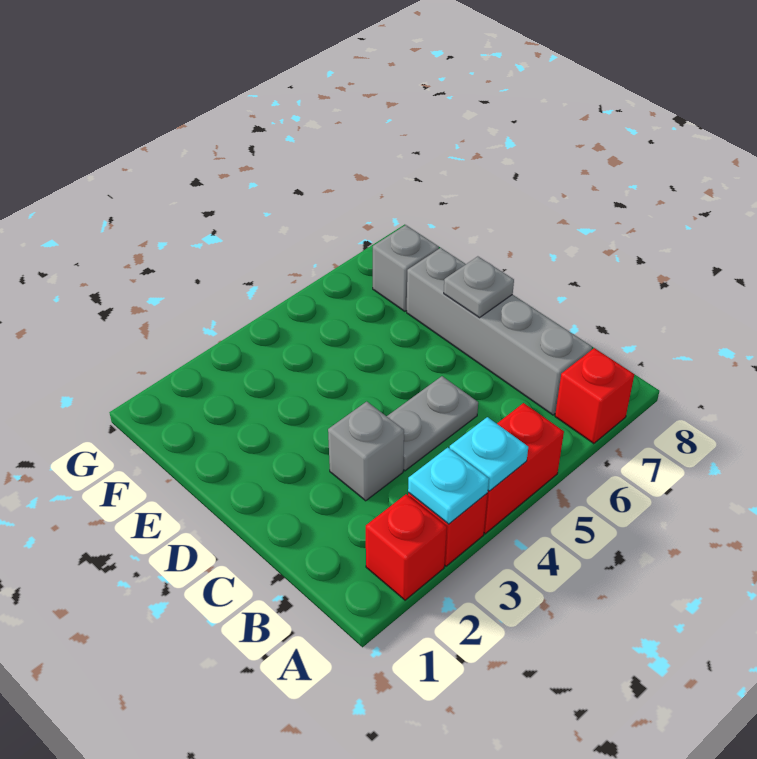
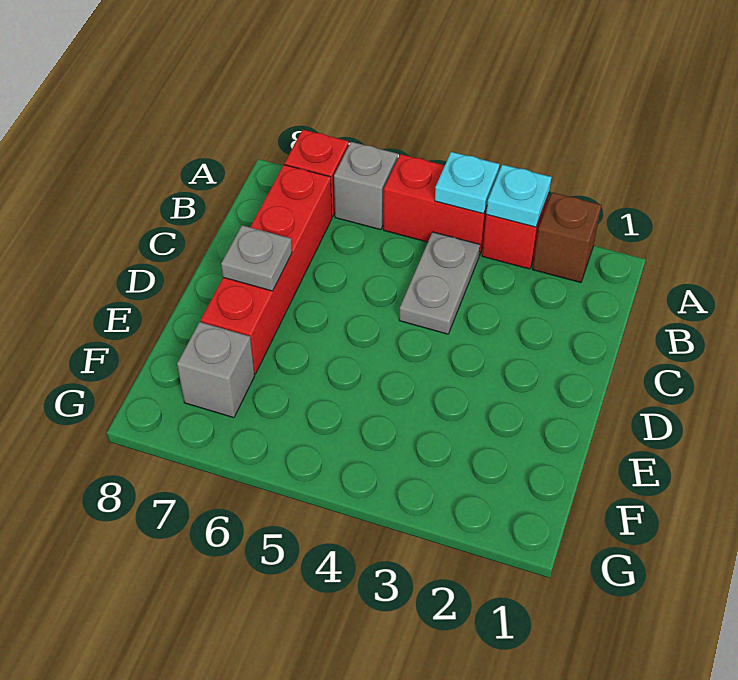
red 1x1 brick [366,494,447,600] -> brown 1x1 brick [533,192,601,283]
grey 1x4 brick [407,248,592,415] -> red 1x4 brick [201,165,332,374]
grey 1x1 brick [328,402,404,501] -> grey 1x1 brick moved to [334,142,398,230]
grey 1x2 plate [387,376,478,471] -> grey 1x2 plate turned to [399,232,480,334]

